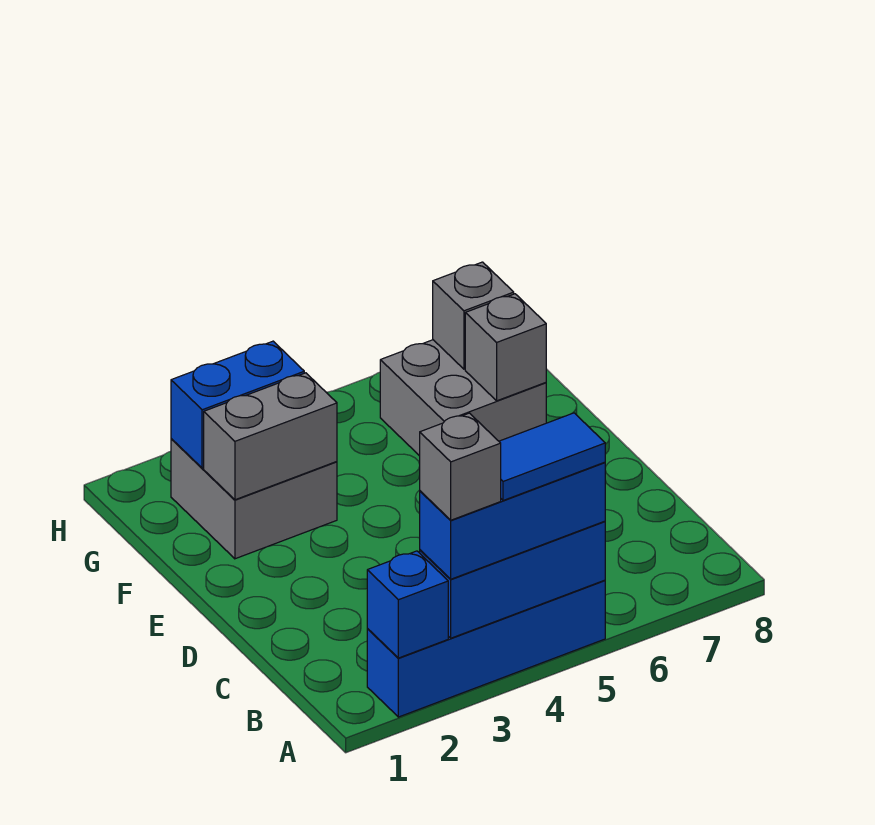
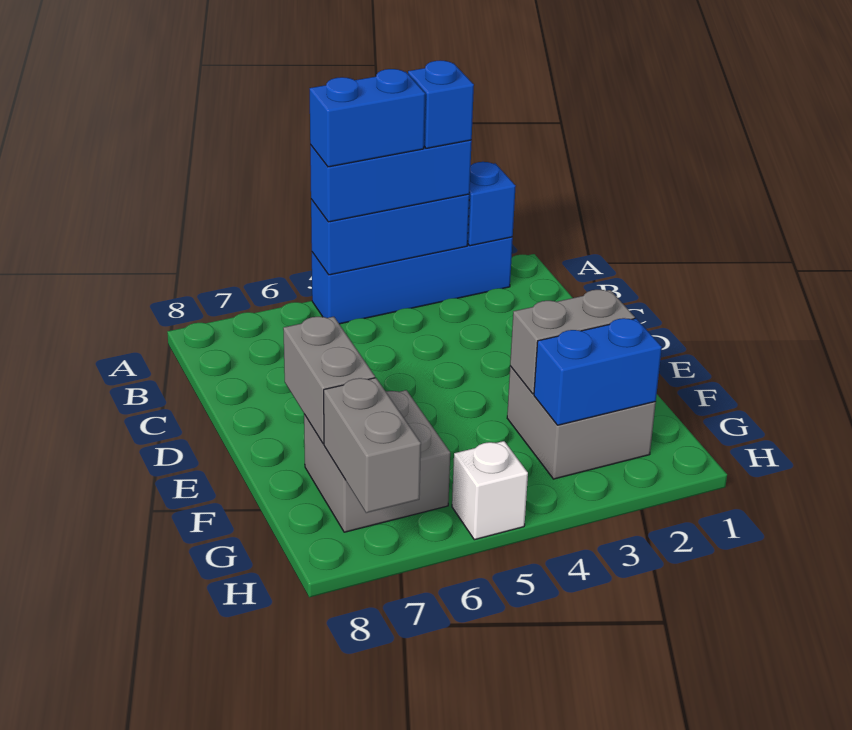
grey 1x1 brick [420,413,501,520] -> blue 1x1 brick [408,61,474,148]
blue 1x2 tile [499,413,605,501] -> blue 1x2 brick [310,69,425,167]
grey 1x1 brick [465,294,546,401] -> grey 1x2 brick [283,317,375,444]
grey 1x1 brick [433,262,514,369] -> grey 1x2 brick [324,378,421,513]
none -> white 1x1 brick [452,441,528,540]

